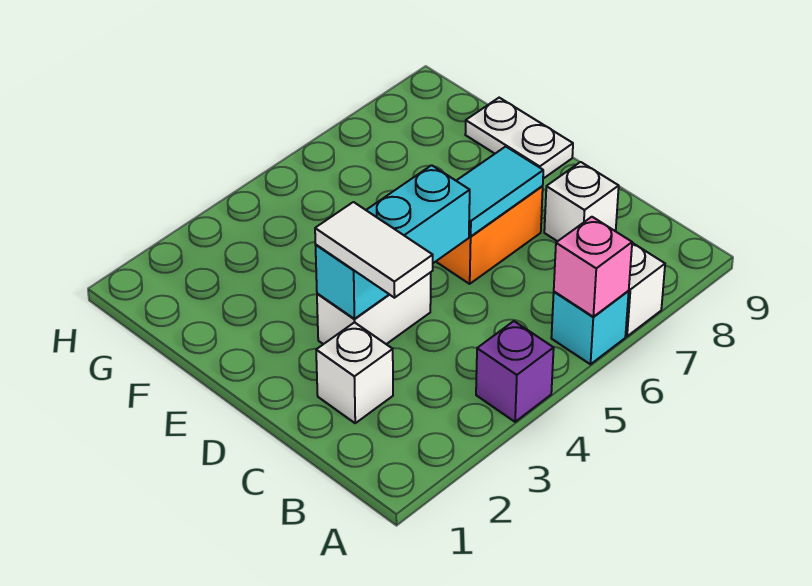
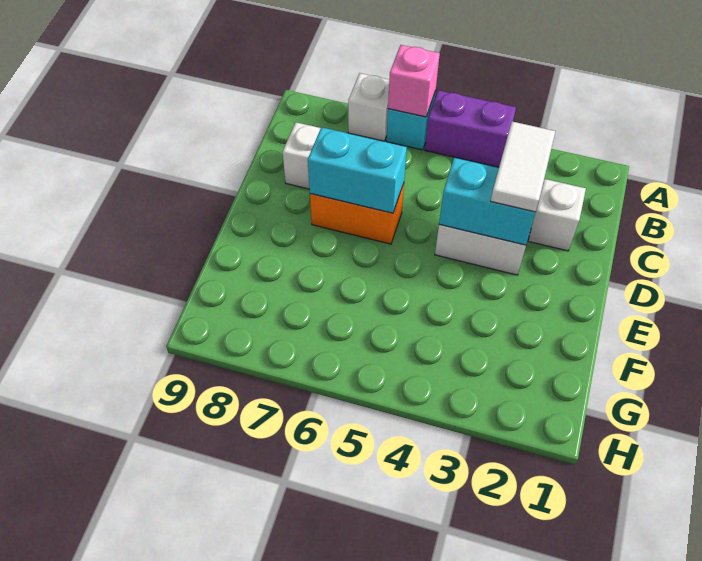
purple 1x1 brick [476,321,554,422] -> purple 1x2 brick [425,90,516,167]
cyan 1x3 brick [316,165,470,319] -> cyan 1x2 brick [439,157,535,245]
cyan 1x2 tile [456,147,543,236] -> cyan 1x2 brick [308,127,407,213]
white 1x2 plate [465,98,573,179] -> none

